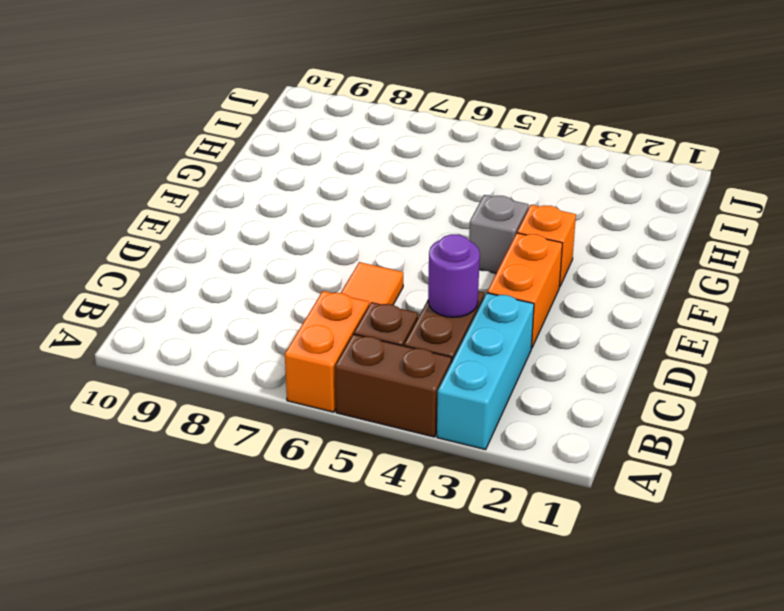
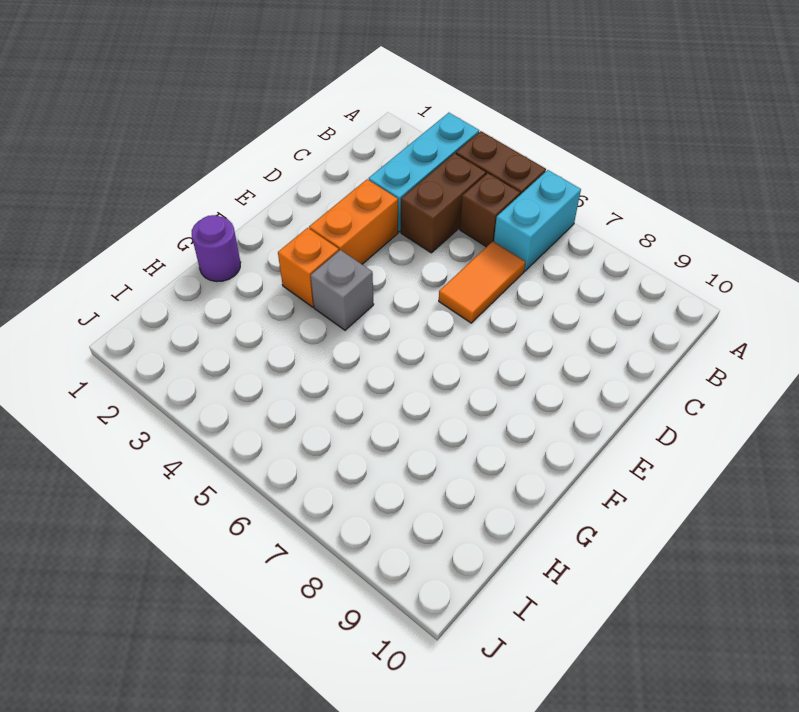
orange 1x2 brick [285,291,369,412] -> cyan 1x2 brick [494,170,581,271]
purple 1x1 round brick [428,234,480,317] -> purple 1x1 round brick moved to [192,215,241,282]

